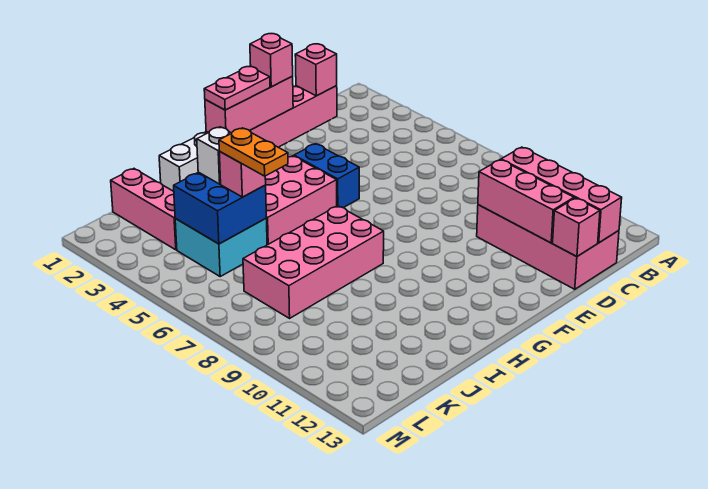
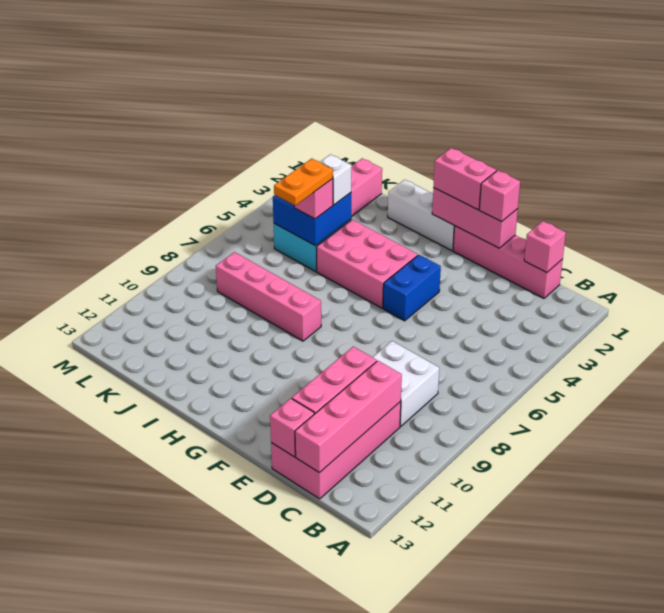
none -> white 2x2 brick [373,341,439,427]
pink 1x2 plate [204,66,270,110] -> pink 1x2 brick [433,148,497,210]
pink 2x4 brick [243,206,384,318] -> pink 1x4 brick [216,252,321,341]

